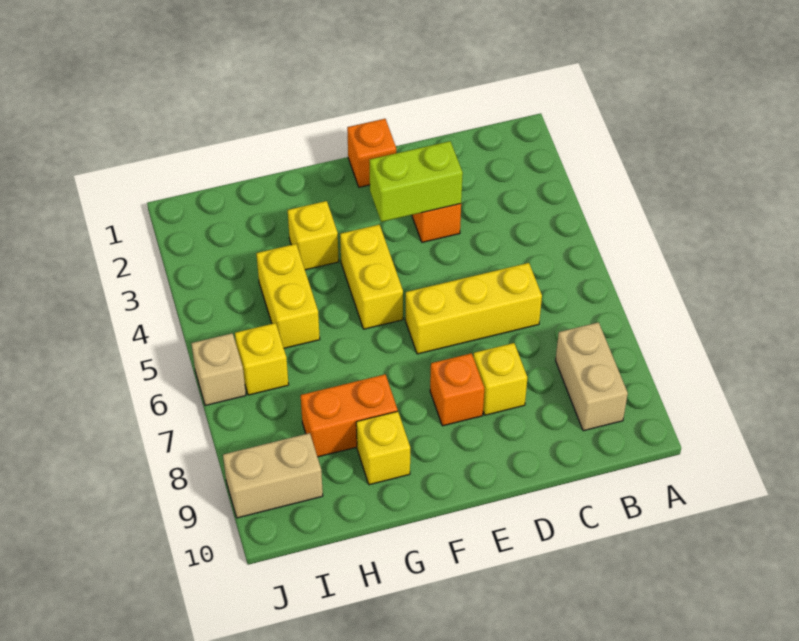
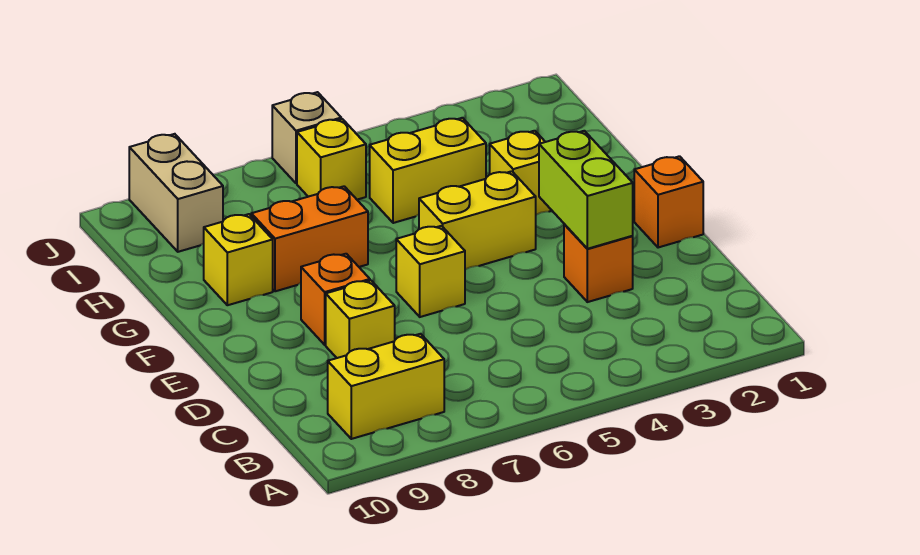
tan 1x2 brick [555,322,628,431] -> yellow 1x2 brick [328,334,444,439]
yellow 1x3 brick [405,263,542,354] -> yellow 1x1 brick [396,226,465,317]
orange 1x2 brick [301,374,398,457] -> orange 1x2 brick turned to [251,186,368,291]

